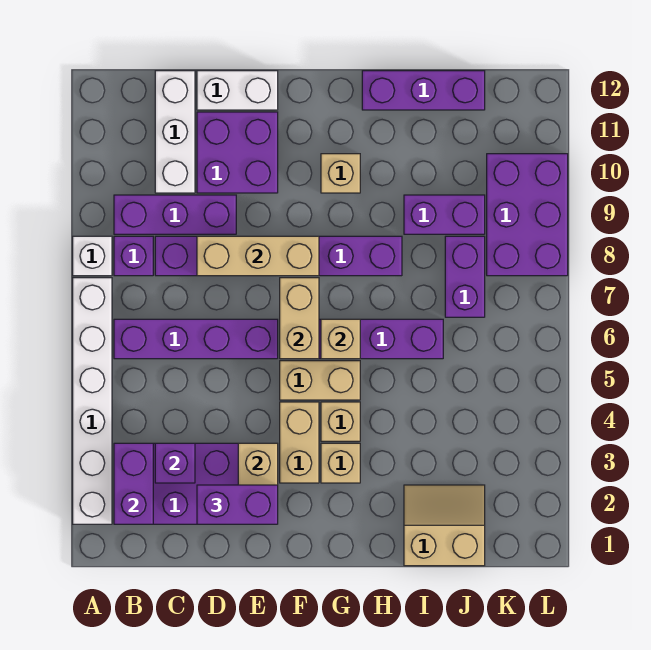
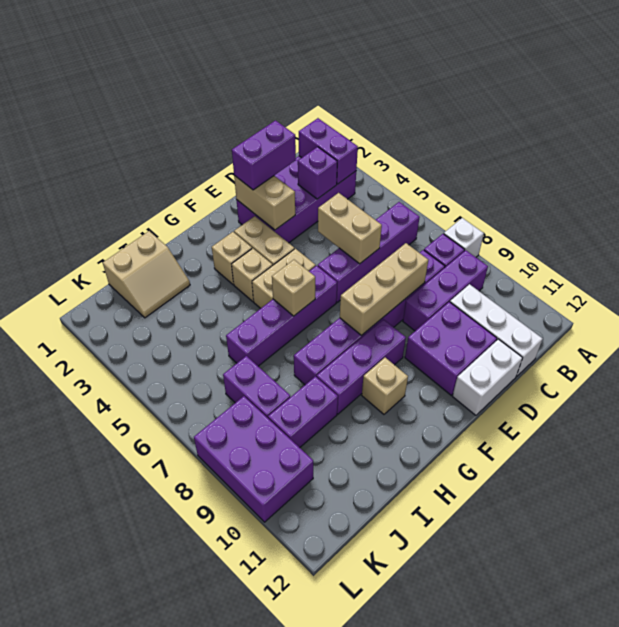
white 1x6 brick [73,278,112,524] -> none
tan 1x2 brick [280,278,319,359] -> tan 1x2 brick moved to [318,193,382,264]
purple 1x3 brick [362,71,485,110] -> purple 1x3 brick moved to [317,319,406,414]

